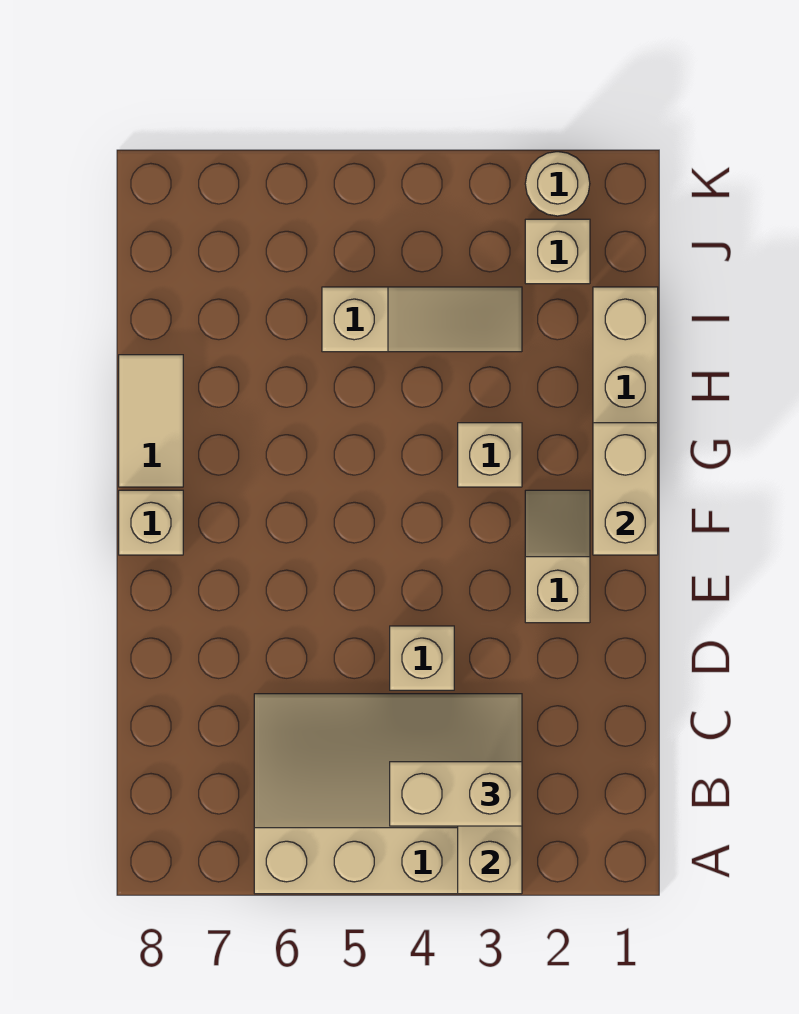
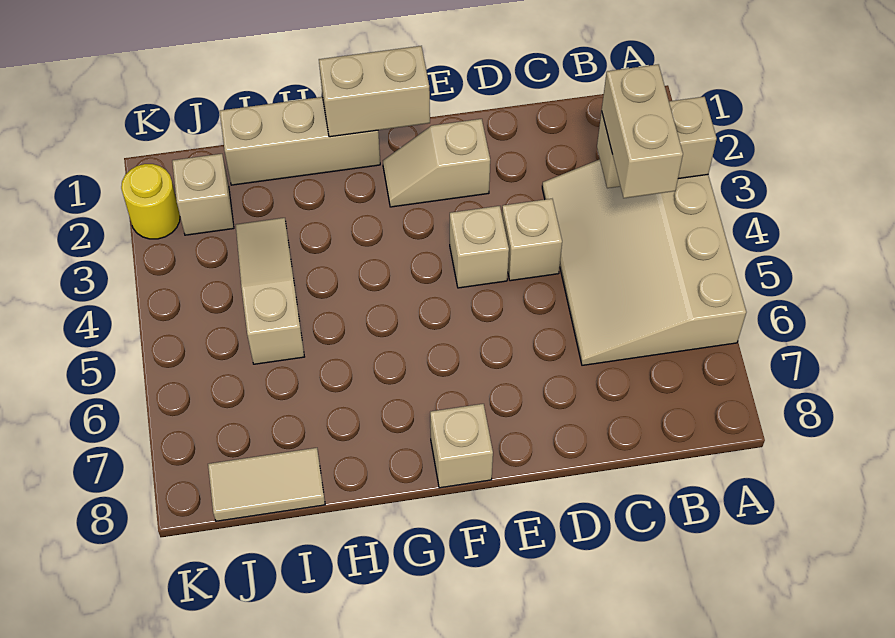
tan 1x1 brick [458,423,522,487] -> tan 1x1 brick moved to [450,206,509,288]
tan 1x2 tile [119,355,183,487] -> tan 1x2 tile moved to [208,448,325,521]
tan 1x1 round brick [525,152,590,216] -> yellow 1x1 round brick [121,164,180,239]

